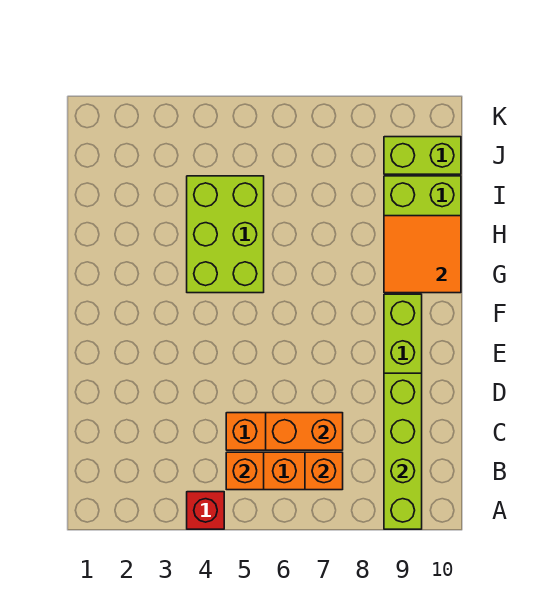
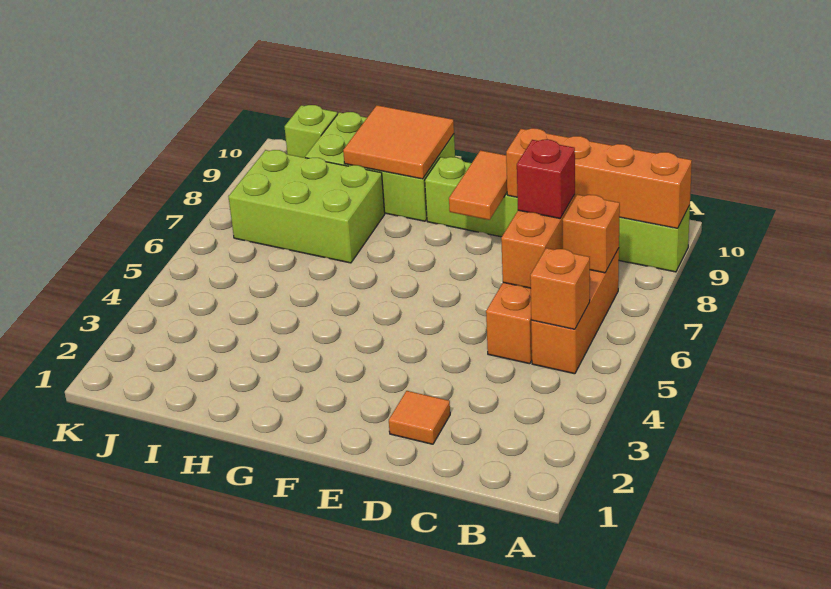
red 1x1 brick [187,492,224,529] -> red 1x1 brick moved to [517,140,575,218]
lime 1x4 brick [384,373,422,529] -> orange 1x4 brick [506,128,692,228]
none -> orange 1x1 tile [389,391,450,444]
none -> orange 1x2 tile [449,150,507,220]
lime 2x3 brick [187,176,264,293] -> lime 2x3 brick moved to [228,150,385,263]
lime 1x2 brick [384,137,461,174] -> lime 1x1 brick [285,105,337,158]

